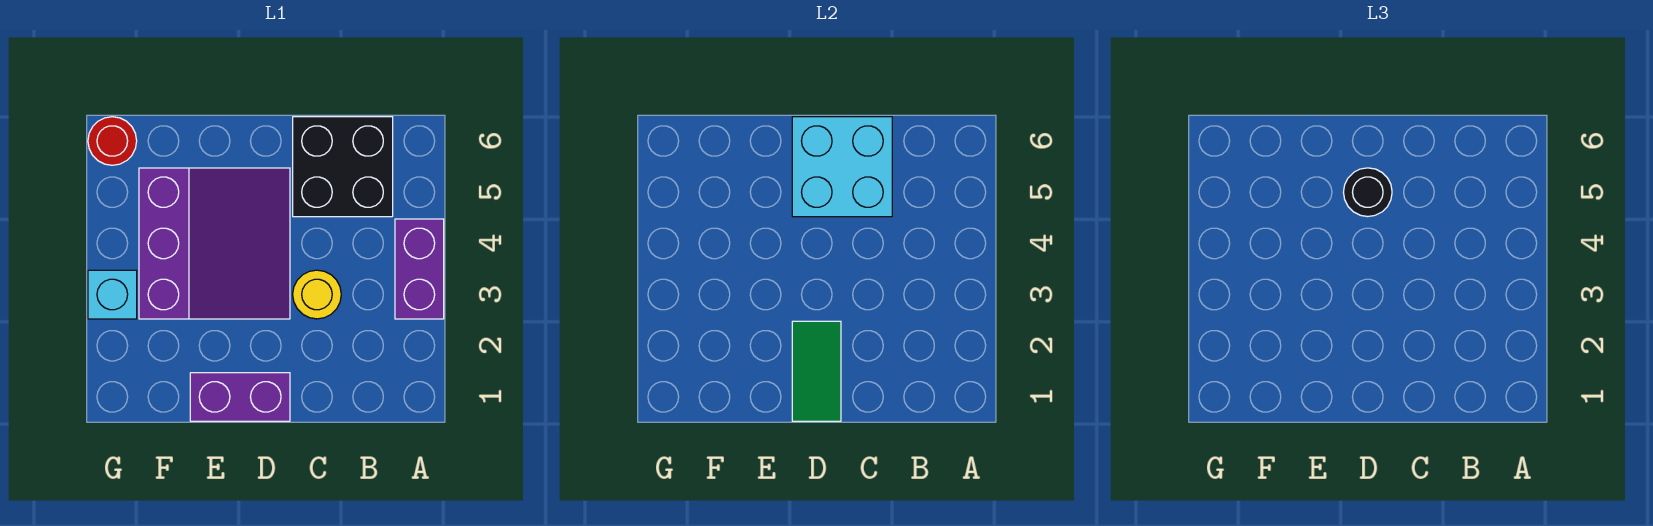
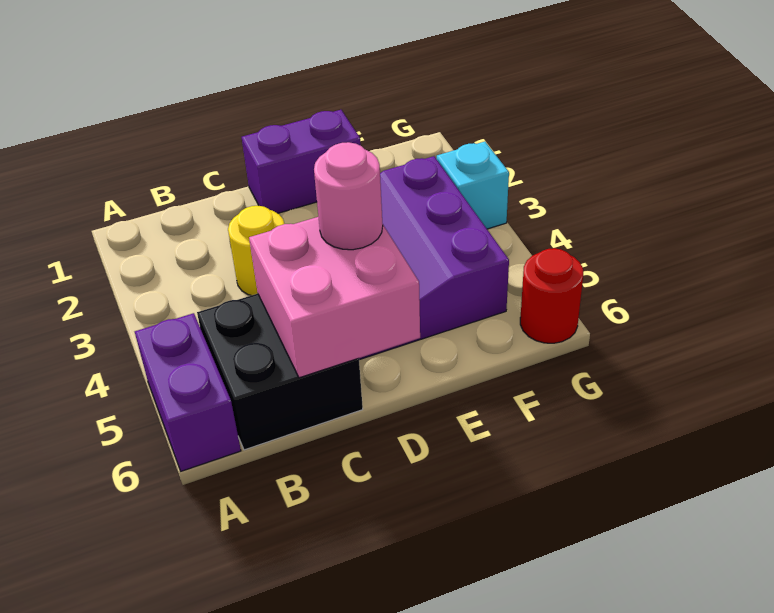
purple 1x2 brick [395,219,444,319] -> purple 1x2 brick moved to [135,313,241,471]
cyan 2x2 brick [792,117,892,217] -> pink 2x2 brick [249,217,420,378]
green 1x2 tile [792,321,841,421] -> none
black 1x1 round brick [1343,168,1392,217] -> pink 1x1 round brick [314,142,383,250]

